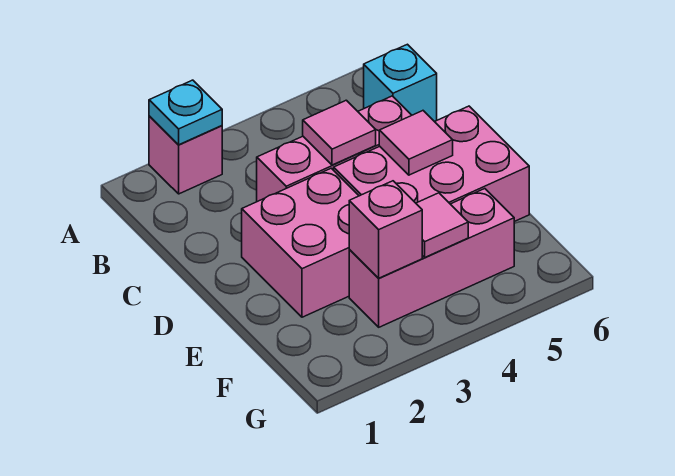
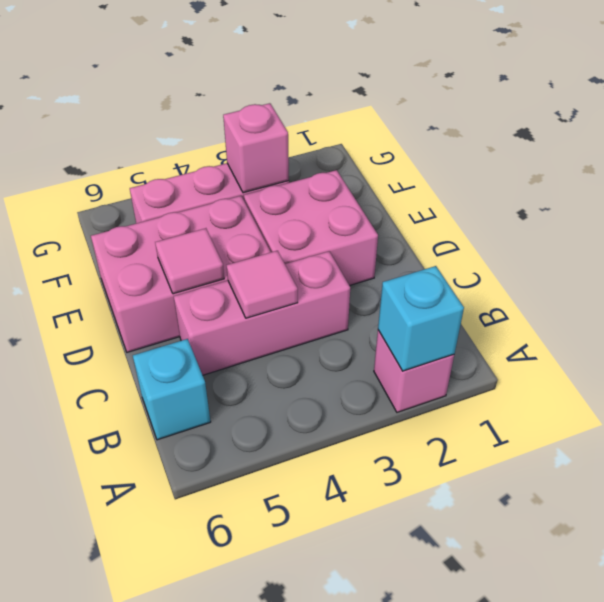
cyan 1x1 plate [149,80,222,145] -> cyan 1x1 brick [378,266,464,371]
pink 1x1 tile [416,193,468,257] -> none

